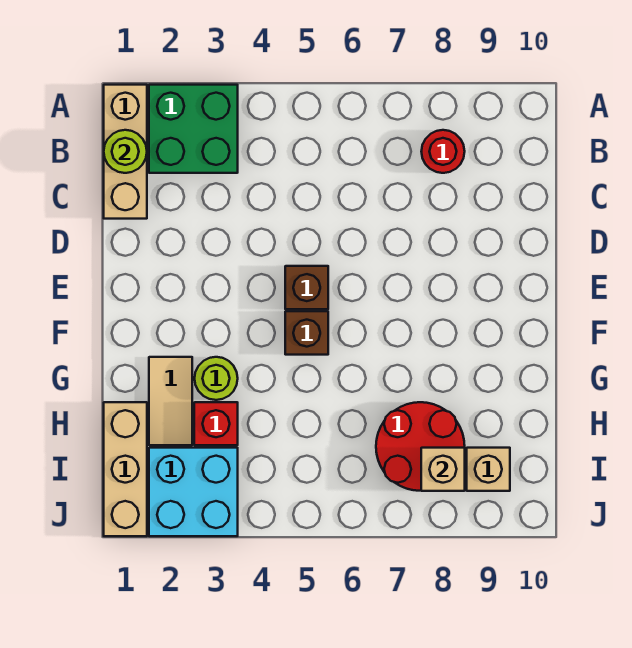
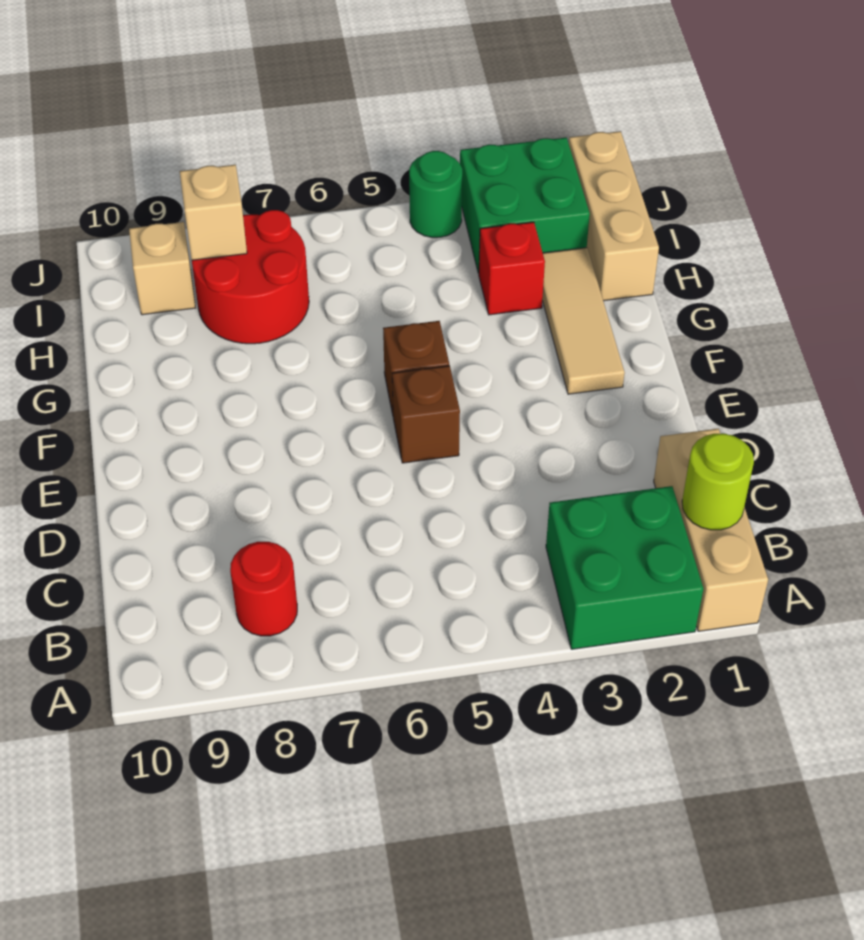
tan 1x2 tile [149,357,192,445] -> tan 1x3 tile [542,248,625,394]
lime 1x1 round brick [195,357,238,400] -> none
cyan 2x2 brick [149,448,238,536] -> green 2x2 brick [460,138,590,273]
none -> green 1x1 round brick [409,151,462,238]

